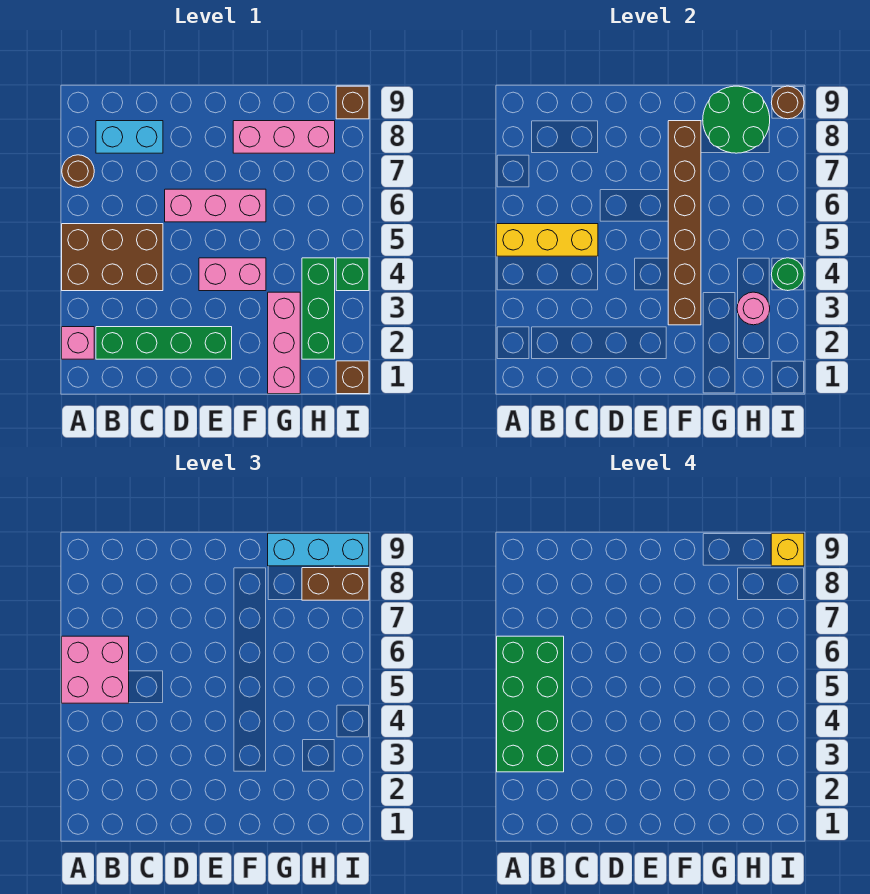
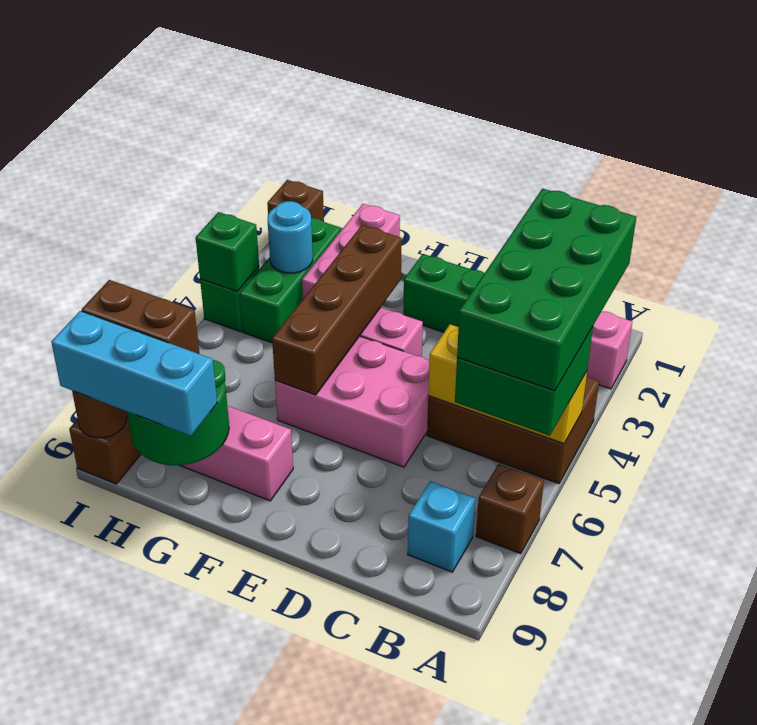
pink 2x2 brick [62,636,129,703] -> green 2x2 brick [455,327,593,436]
brown 1x1 round brick [62,155,94,188] -> brown 1x1 brick [476,464,544,554]
cyan 1x2 brick [96,121,163,153] -> cyan 1x1 brick [408,481,475,572]
pink 1x3 brick [165,189,266,222] -> pink 2x3 brick [275,336,429,467]
brown 1x6 brick [668,121,701,325] -> brown 1x4 brick [272,225,402,395]
pink 1x1 round brick [737,292,770,325] -> cyan 1x1 round brick [268,201,313,273]
green 1x1 round brick [771,258,804,291] -> green 1x1 brick [196,212,259,292]
yellow 1x1 brick [771,533,804,566] -> none

